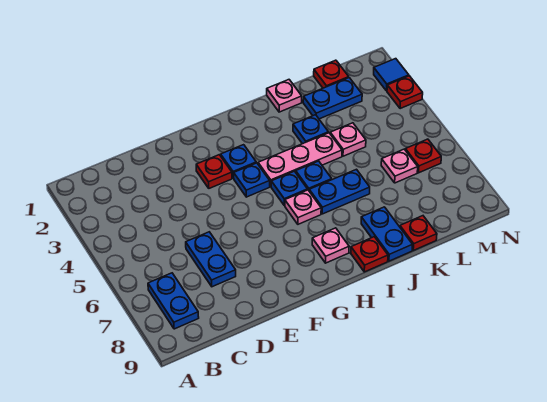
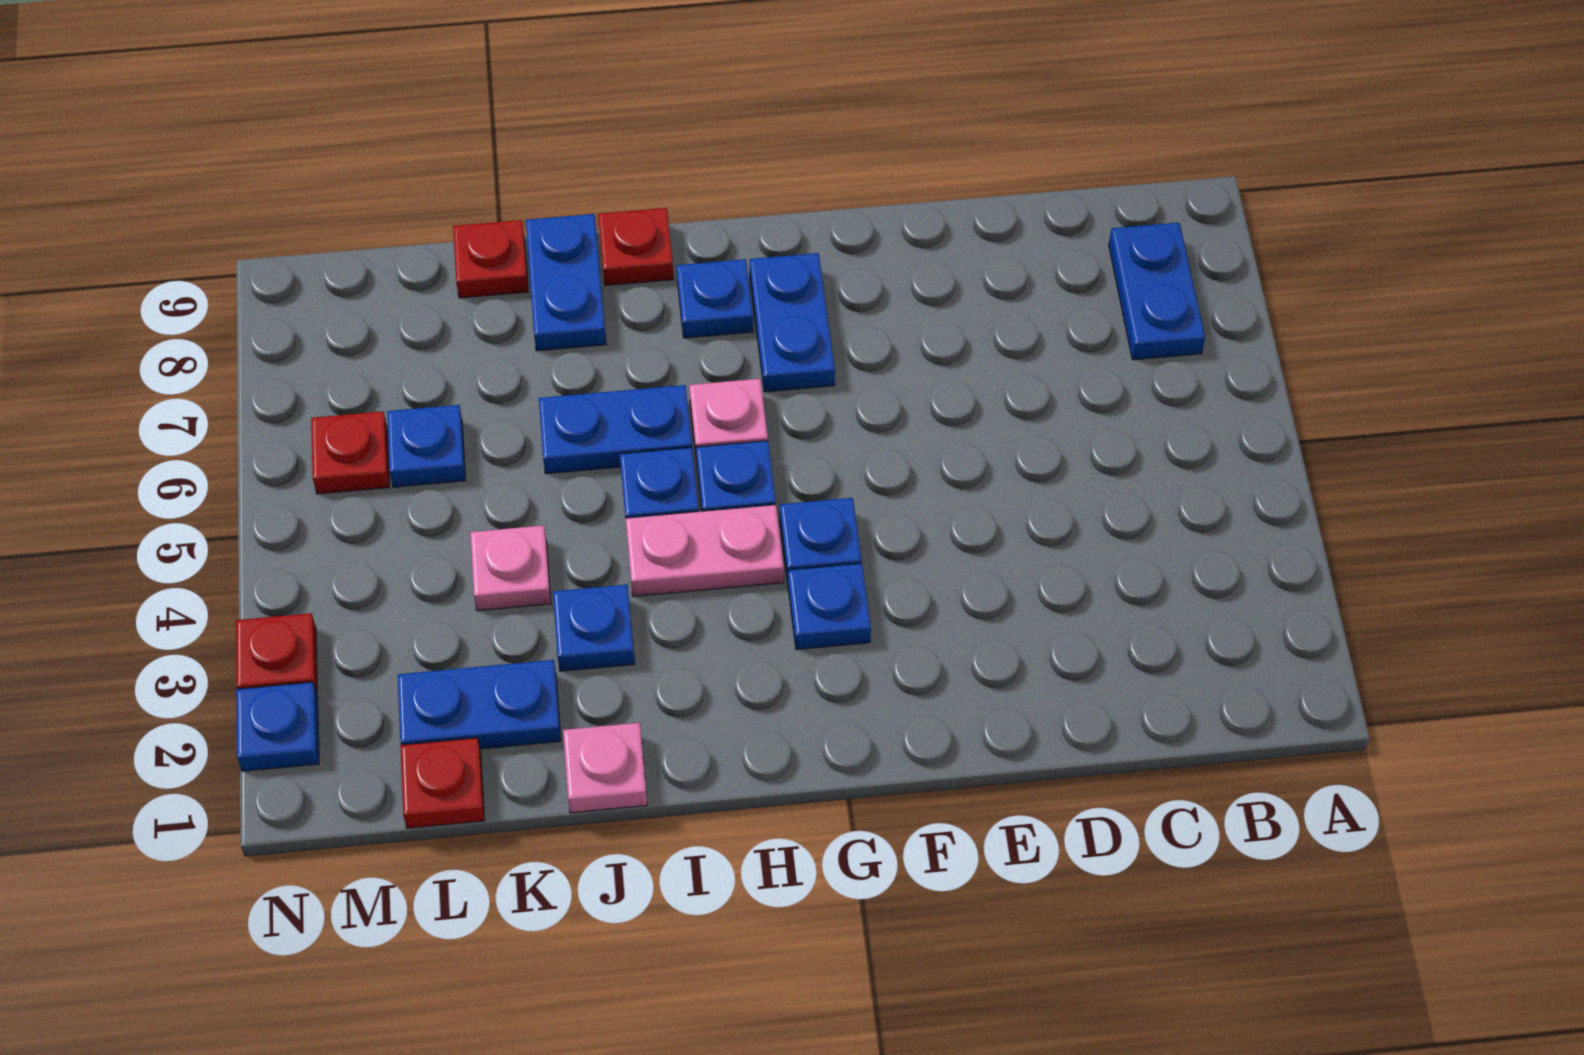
blue 1x2 plate [186,232,236,287] -> blue 1x2 plate moved to [749,253,835,392]
red 1x1 plate [196,155,232,188] -> none
pink 1x3 plate [258,133,342,186] -> pink 1x2 plate [626,505,784,597]
pink 1x1 plate [312,228,349,263] -> blue 1x1 plate [677,259,753,338]
pink 1x1 plate [381,149,418,183] -> blue 1x1 plate [387,405,466,487]
blue 1x1 tile [374,59,409,91] -> blue 1x1 plate [236,682,319,771]

